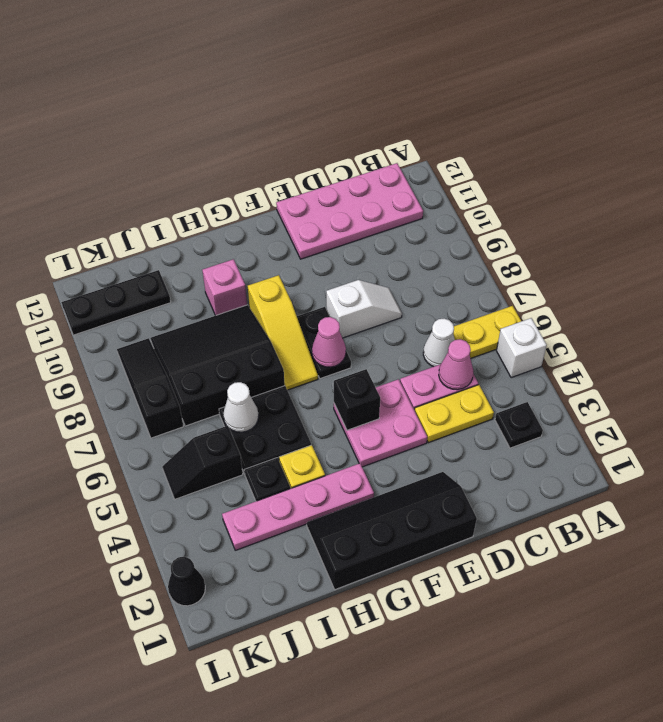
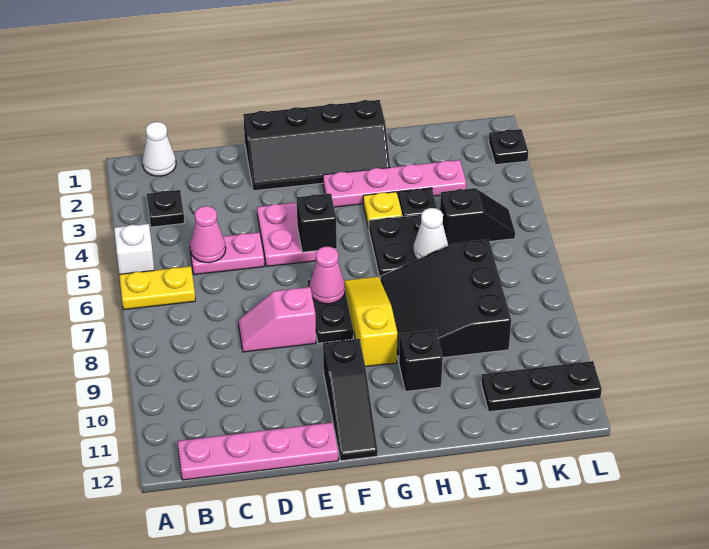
pink 2x4 plate [276,163,423,259] -> pink 1x4 plate [177,422,338,480]
yellow 1x2 plate [415,385,494,443] -> none
white 1x1 cone [423,318,455,367] -> white 1x1 cone moved to [142,122,176,176]
white 1x2 slope [326,280,402,338] -> pink 1x2 slope [238,287,316,352]
black 3x3 slope [151,305,285,426] -> black 3x3 slope turned to [381,239,511,362]
pink 1x1 brick [202,259,247,316] -> black 1x1 brick [399,330,443,392]
black 1x3 slope [117,338,183,438] -> black 1x3 slope moved to [323,339,378,461]
black 1x1 cone [168,557,205,606] -> black 1x1 plate [489,129,528,165]

